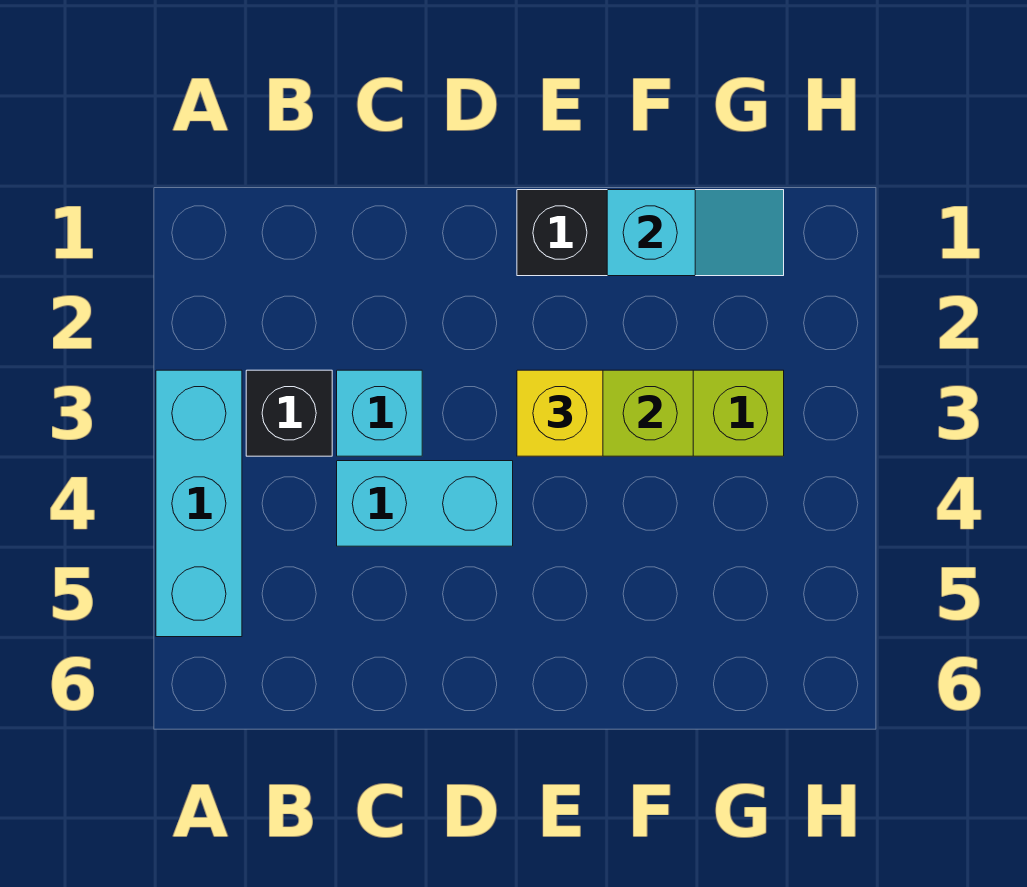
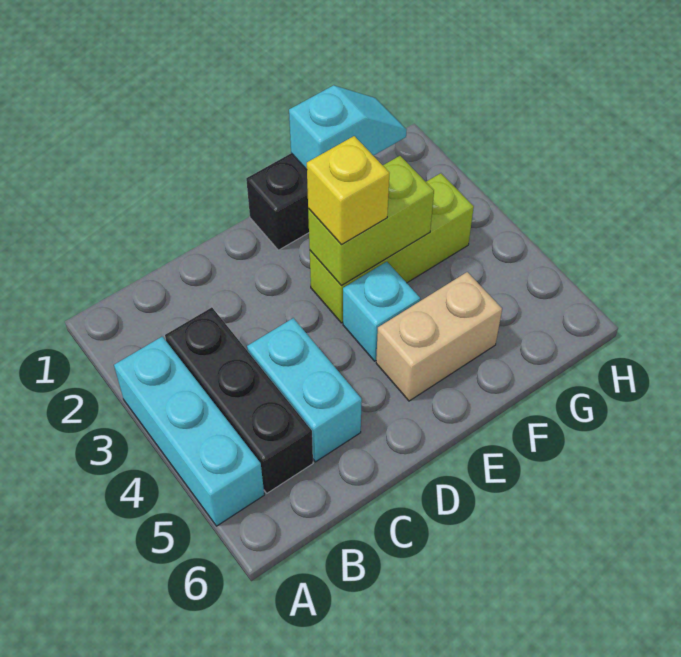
black 1x1 brick [246,370,332,456] -> black 1x3 brick [165,307,313,493]
cyan 1x1 brick [337,370,422,456] -> cyan 1x1 brick moved to [343,262,420,361]
cyan 1x2 brick [337,461,513,546] -> cyan 1x2 brick turned to [247,318,362,462]
none -> tan 1x2 brick [376,272,502,401]

